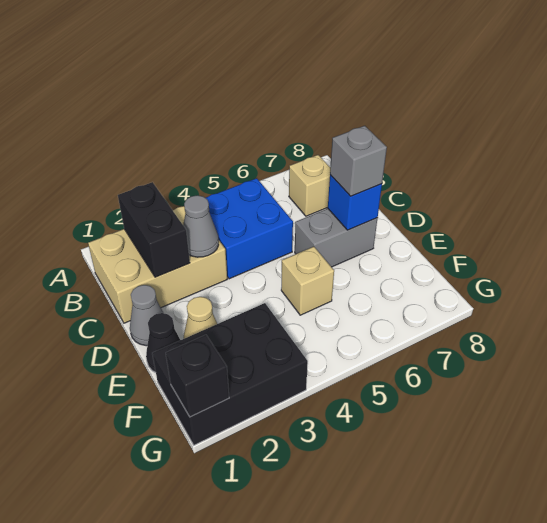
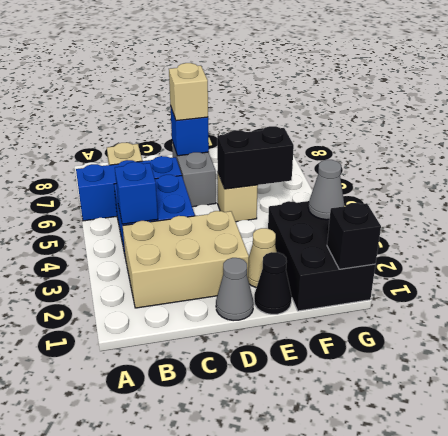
none -> blue 1x3 brick [76,156,182,221]
tan 2x3 brick [88,206,227,323] -> tan 2x3 brick turned to [123,211,249,308]
black 1x2 brick [118,182,190,277] -> black 1x2 brick moved to [217,126,294,189]
none -> blue 1x1 brick [115,162,158,224]
grey 1x1 cone [183,195,219,257] -> grey 1x1 cone moved to [308,160,344,220]
grey 1x1 brick [330,126,387,196] -> tan 1x1 brick [169,63,208,121]

